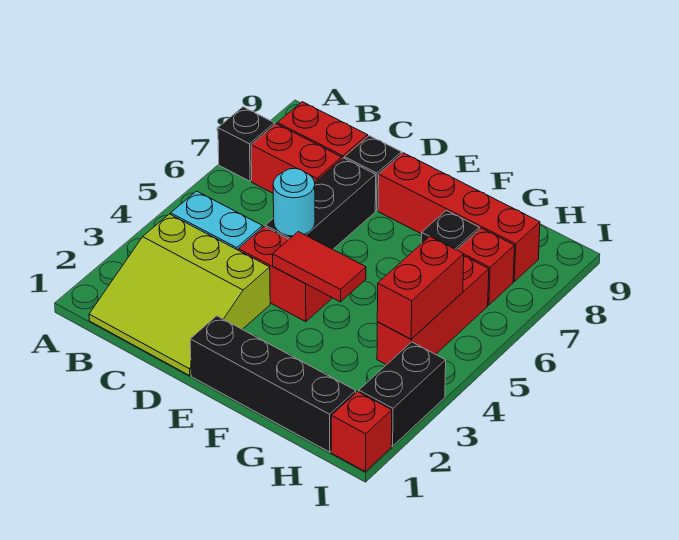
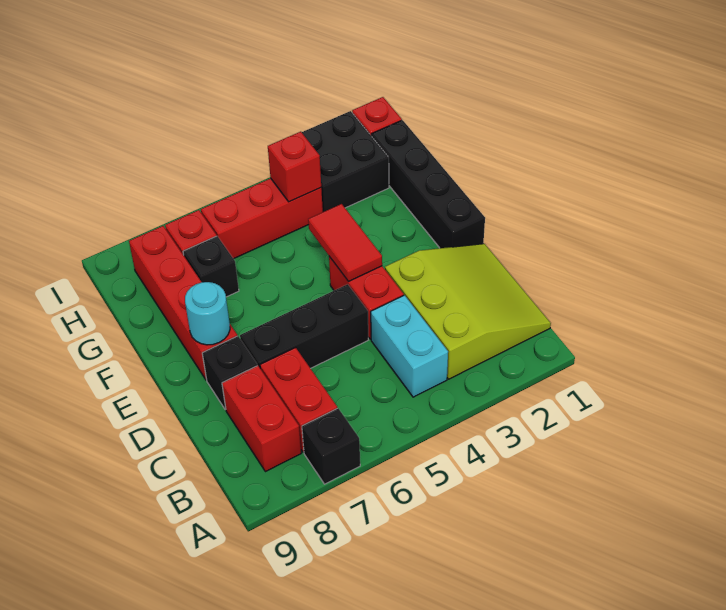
cyan 1x1 round brick [273,168,315,236] -> cyan 1x1 round brick moved to [185,282,230,345]
red 1x2 brick [377,237,464,339] -> red 1x1 brick [268,132,321,202]
black 1x2 brick [359,342,446,446] -> black 2x2 brick [302,111,389,212]

